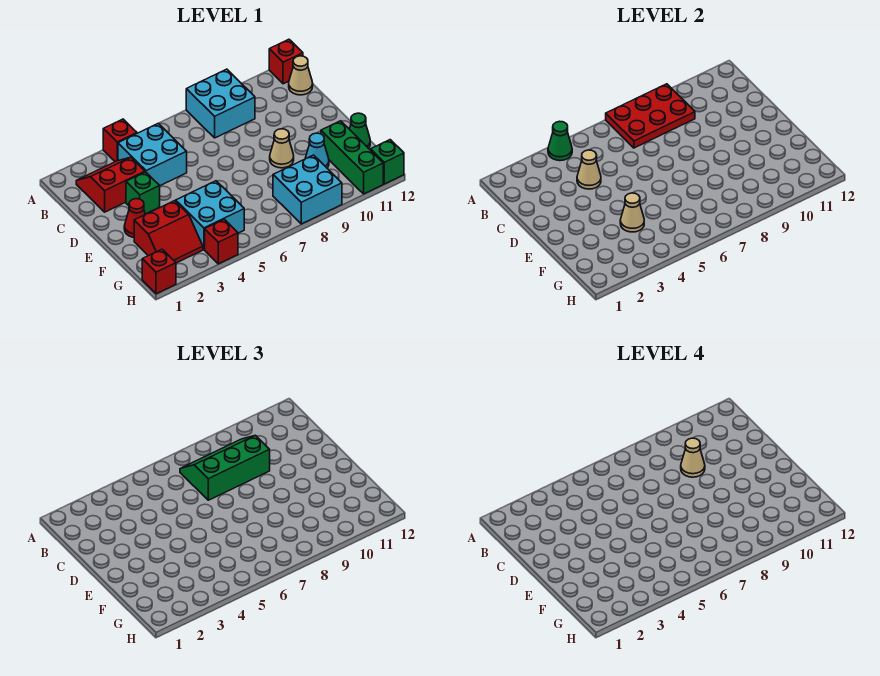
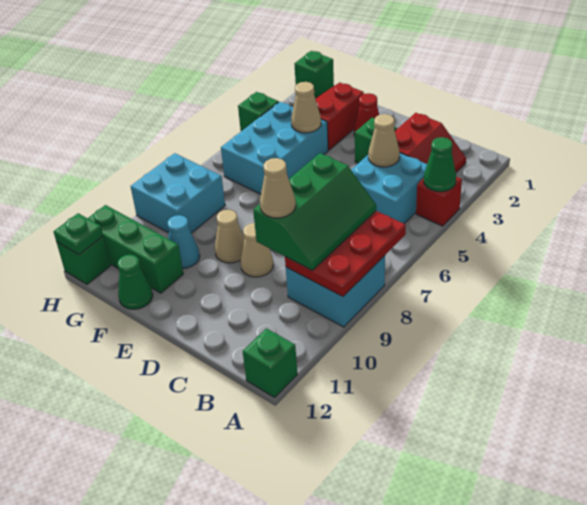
red 1x1 brick [269,39,303,84] -> green 1x1 brick [243,328,297,398]
tan 1x1 cone [289,56,313,95] -> tan 1x1 cone moved to [240,223,273,277]
cyan 2x2 brick [176,181,244,249] -> cyan 2x3 brick [221,102,328,194]
red 1x1 brick [142,249,176,294] -> green 1x1 brick [294,51,334,98]
red 1x1 brick [205,219,238,264] -> green 1x1 brick [238,92,279,131]
none -> green 1x1 plate [54,213,103,255]

